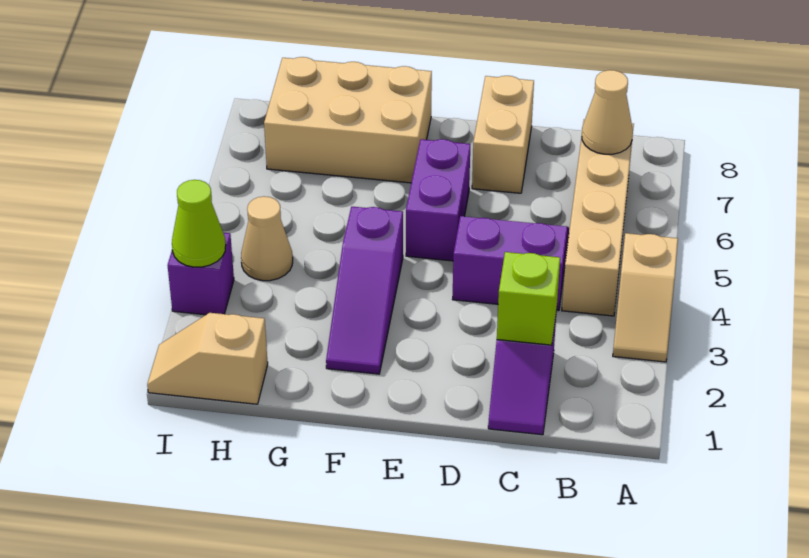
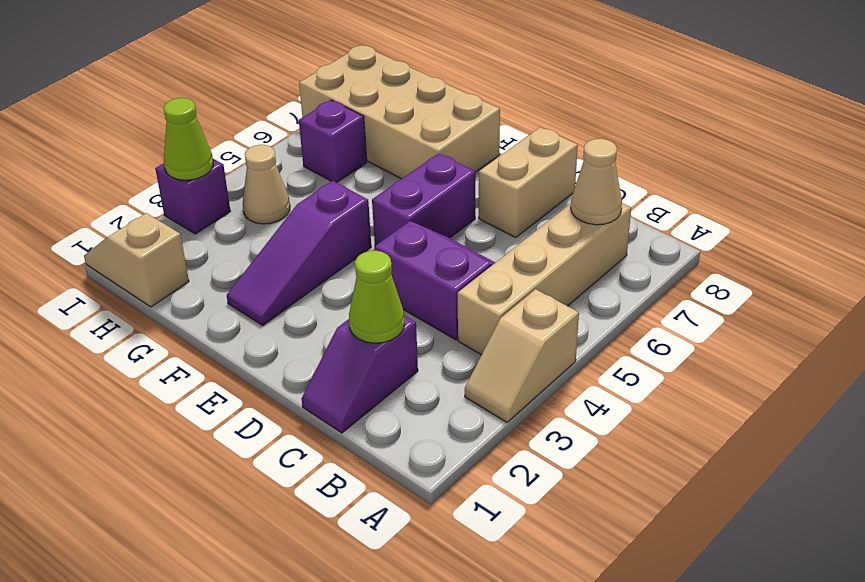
lime 1x1 brick [497,252,560,345] -> lime 1x1 cone [349,251,405,343]
tan 2x3 brick [264,57,432,183] -> tan 2x4 brick [299,45,500,179]
none -> purple 1x1 brick [299,100,367,183]

